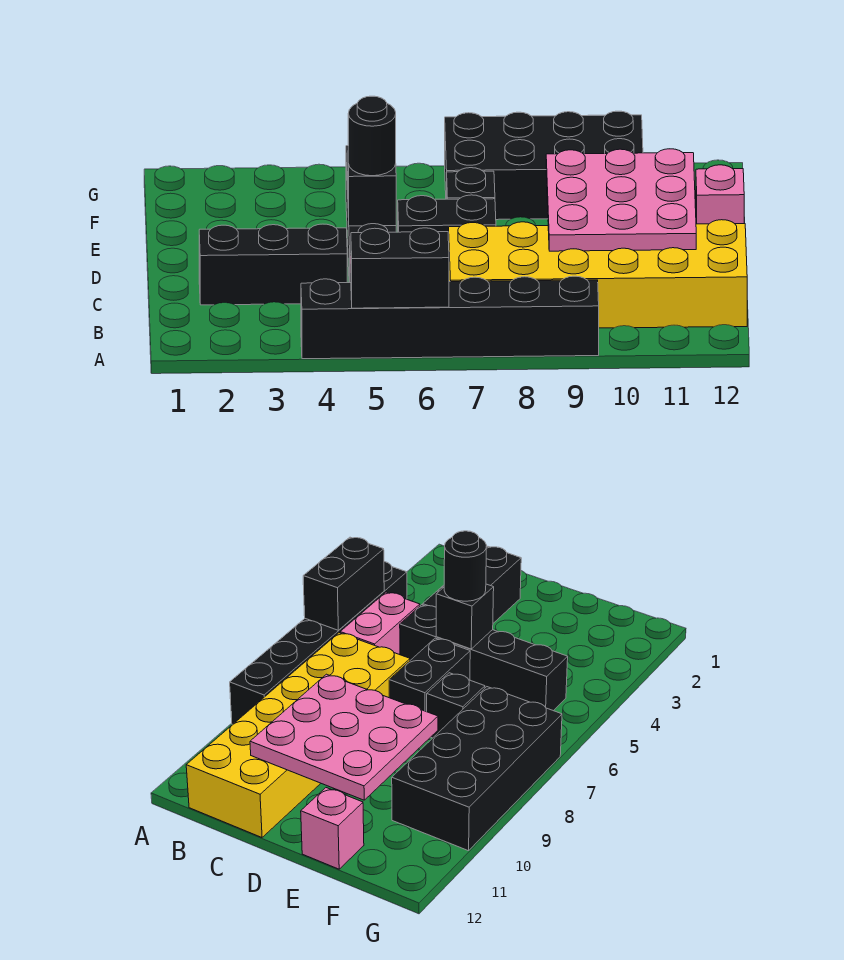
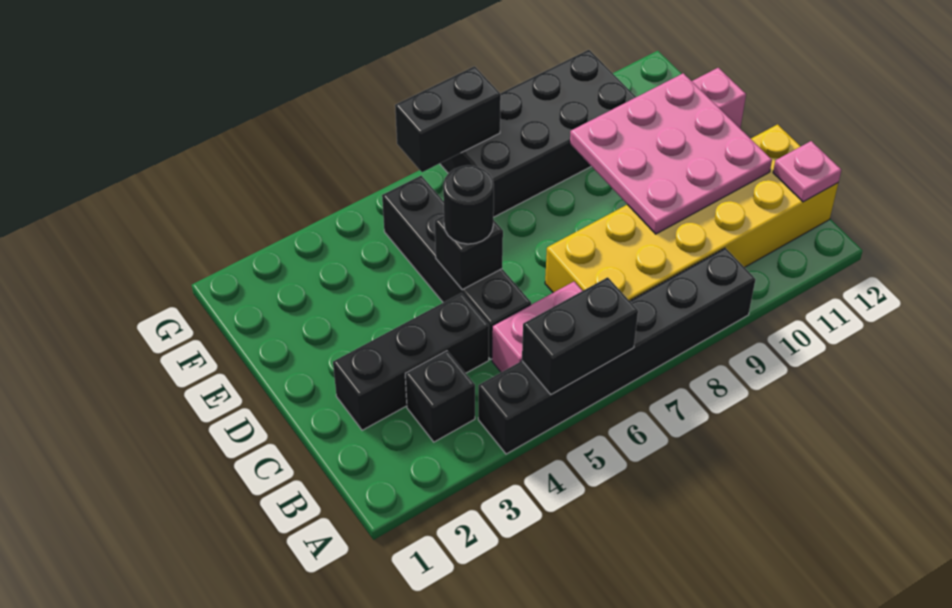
none -> pink 1x1 plate [773,141,841,202]
black 1x2 brick [398,195,496,241] -> black 1x2 brick moved to [395,66,501,172]
black 1x1 brick [447,168,495,199] -> black 1x1 brick moved to [405,351,475,442]

